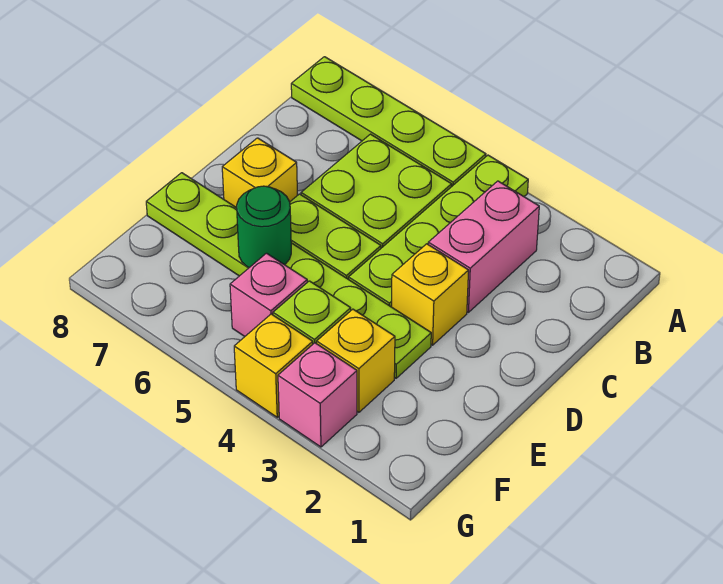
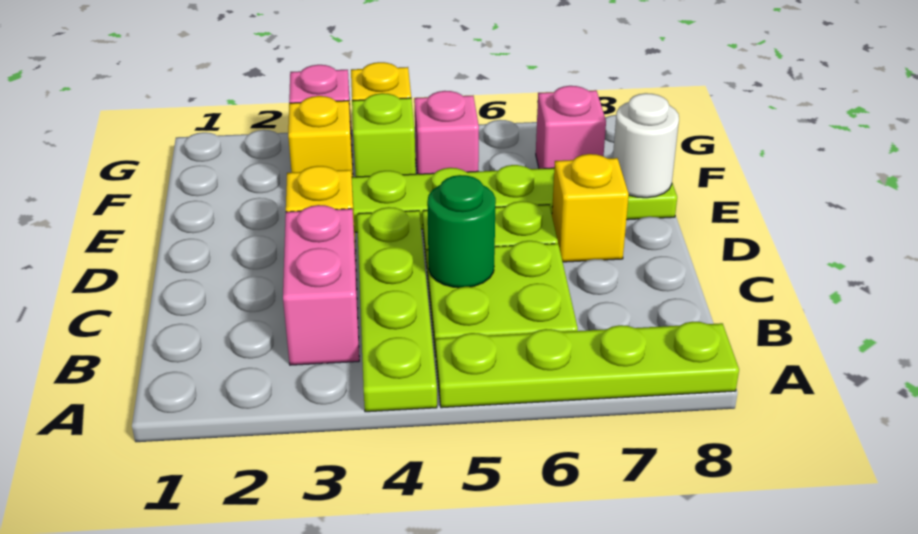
green 1x1 round brick [237,186,291,267] -> green 1x1 round brick moved to [427,175,496,288]
none -> white 1x1 round brick [613,93,679,198]
none -> pink 1x1 brick [536,86,606,169]

